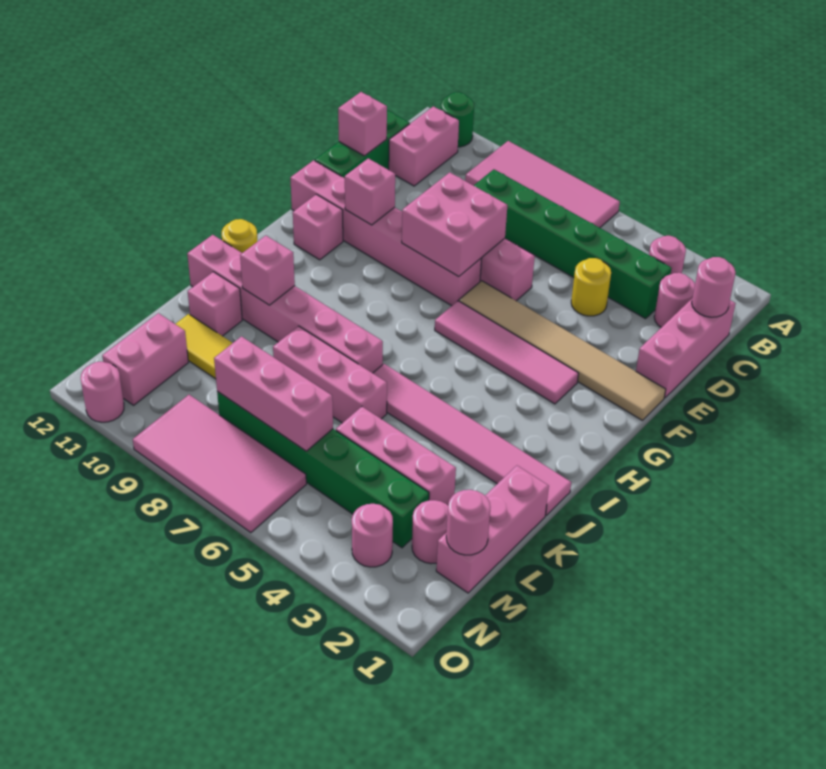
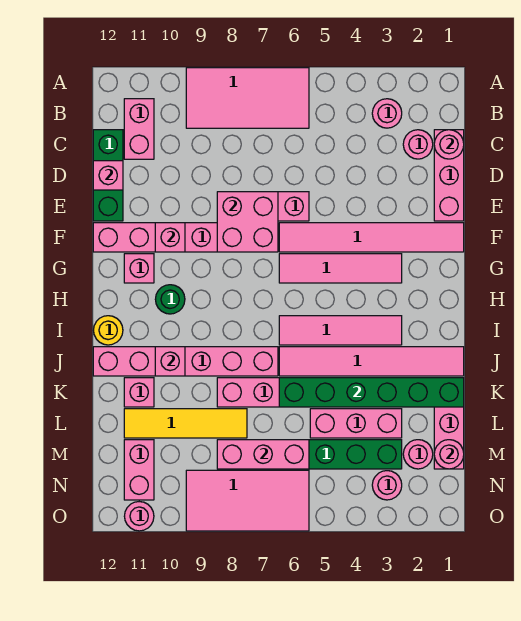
green 1x1 round brick [441,92,474,147] -> green 1x1 round brick moved to [155,285,185,314]
green 1x6 brick [474,169,672,319] -> green 1x6 brick moved to [279,378,464,407]
yellow 1x1 round brick [571,258,611,316] -> none
tan 1x6 tile [459,281,666,420] -> pink 1x6 tile [279,223,464,252]
none -> pink 1x4 tile [279,316,402,345]

